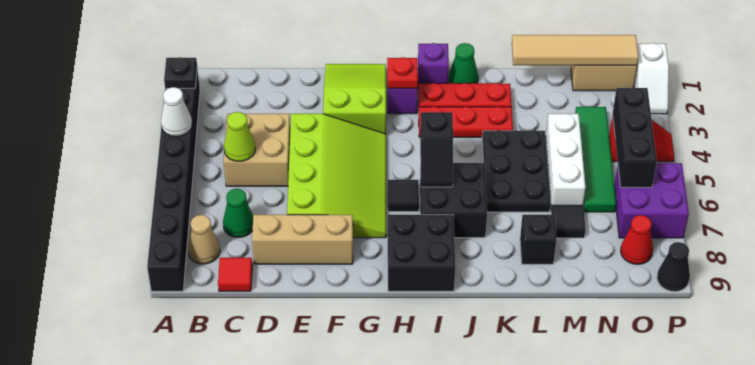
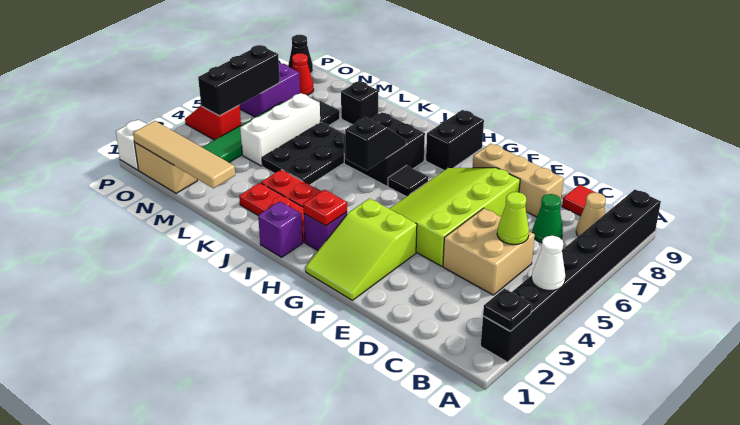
black 2x2 brick [388,215,455,291] -> black 1x2 brick [426,110,484,170]
green 1x1 cone [449,43,478,83] -> none

